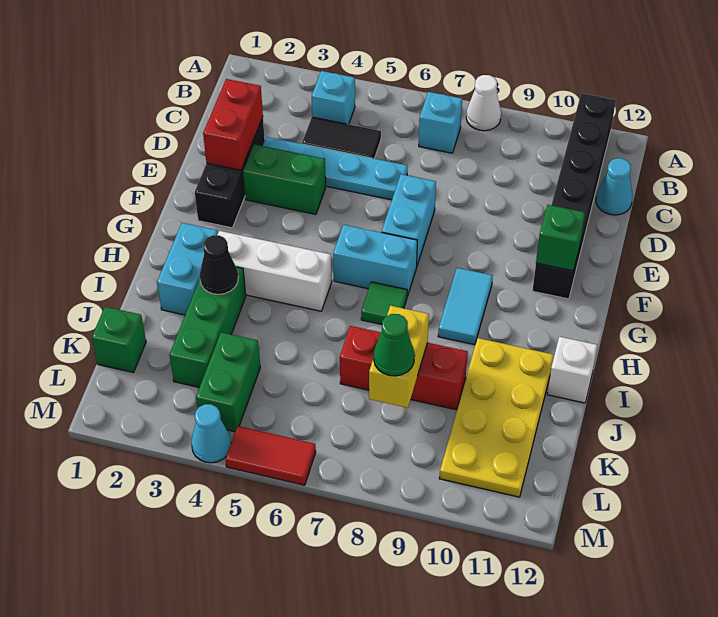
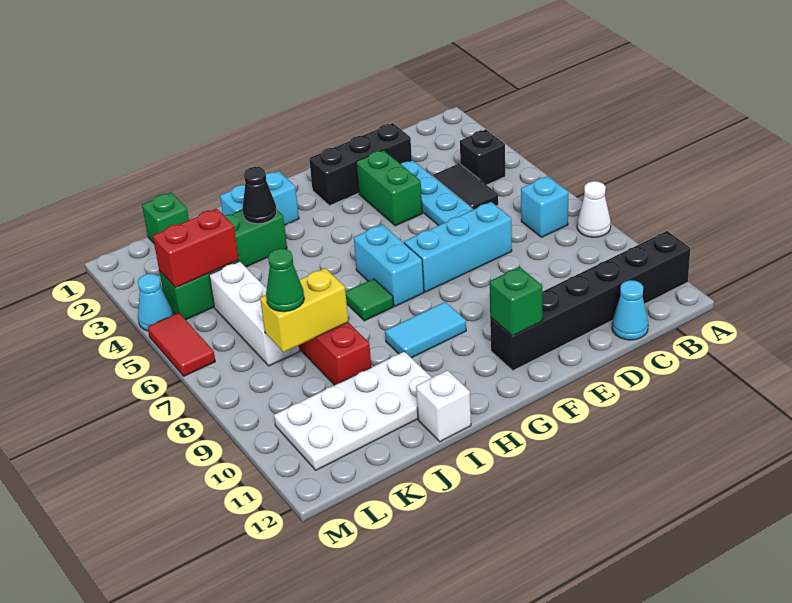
cyan 1x1 brick [312,71,355,124] -> black 1x1 brick [460,129,505,185]
red 1x2 brick [203,79,263,170] -> red 1x2 brick moved to [153,209,239,288]
cyan 1x2 brick [382,174,436,265] -> cyan 1x3 brick [404,202,512,292]
white 1x3 brick [218,231,332,311] -> white 1x3 brick moved to [209,261,299,366]
yellow 2x4 plate [439,338,554,497] -> white 2x4 plate [274,352,432,470]

